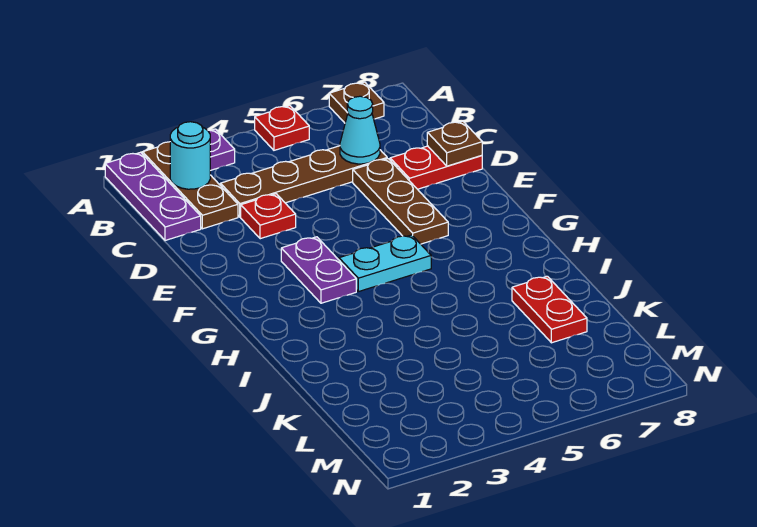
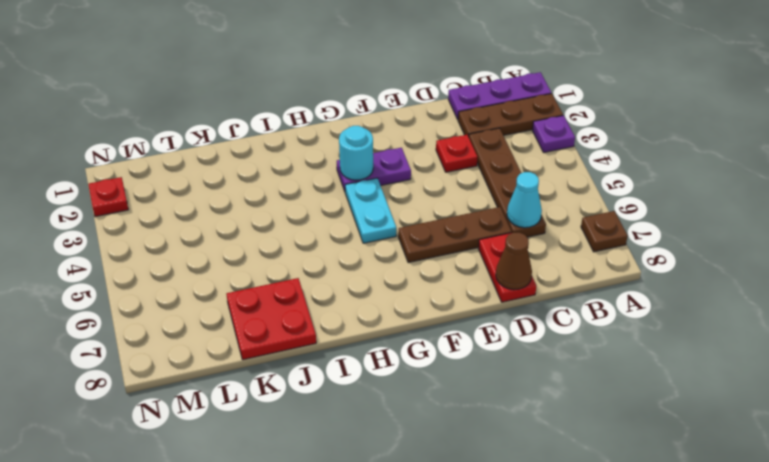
red 1x1 plate [255,106,309,150] -> red 1x1 plate moved to [88,177,128,217]
cyan 1x1 round brick [170,122,210,189] -> cyan 1x1 round brick moved to [339,126,373,180]
brown 1x1 plate [427,121,482,166] -> brown 1x1 cone [496,233,532,290]
red 1x2 plate [512,276,587,343] -> red 2x2 plate [227,278,316,360]

